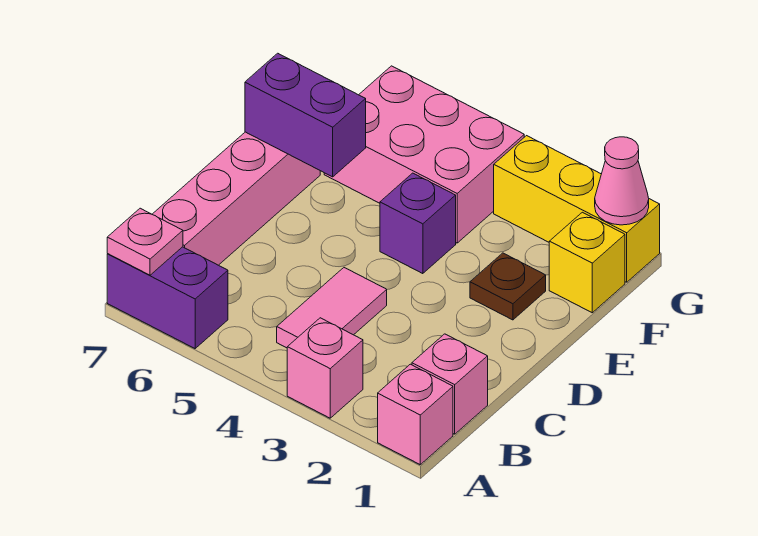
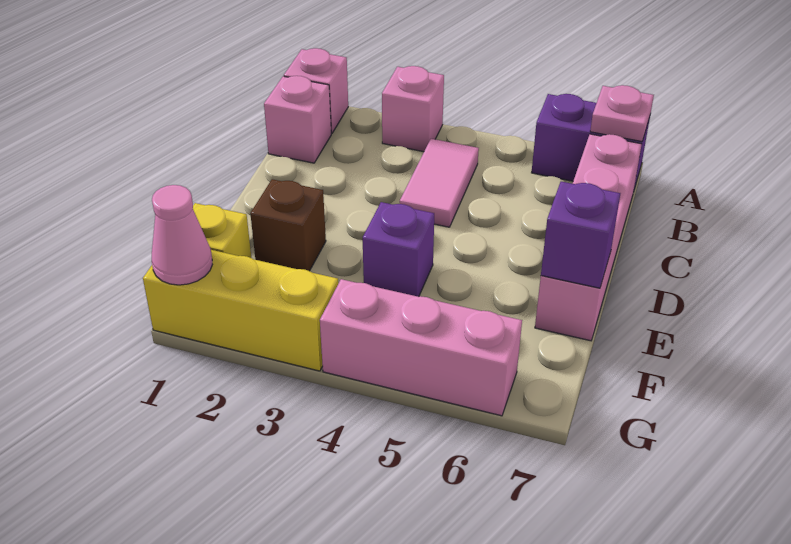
brown 1x1 plate [470,253,546,320] -> brown 1x1 brick [250,179,326,271]
purple 1x2 brick [245,53,366,177] -> purple 1x1 brick [541,182,620,288]
pink 2x3 brick [324,66,524,243] -> pink 1x3 brick [320,279,522,416]

